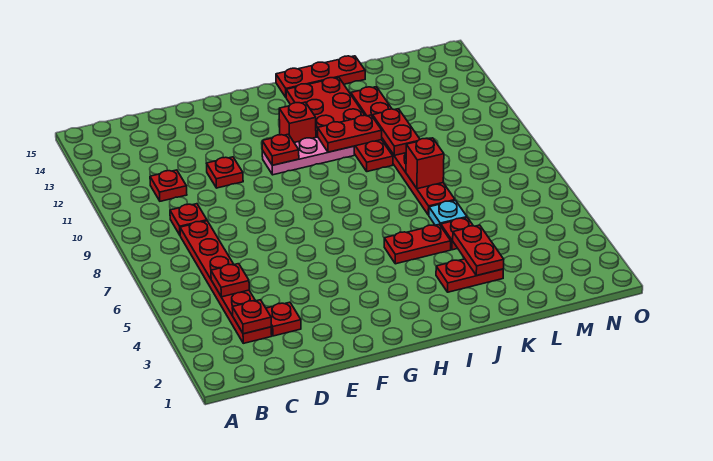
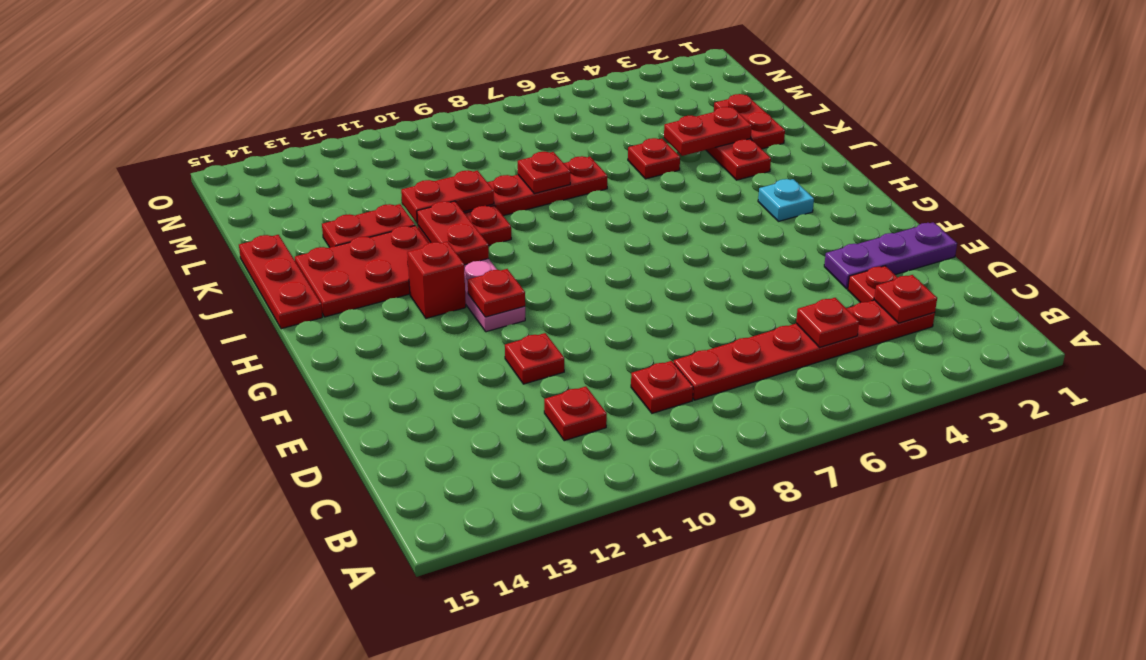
none -> purple 1x3 plate [824,222,957,289]
red 1x2 plate [384,225,451,264] -> red 1x2 plate moved to [714,94,785,149]
cyan 1x1 plate [429,201,467,225] -> cyan 1x1 plate moved to [758,179,814,221]
red 1x1 brick [406,138,444,189] -> red 1x1 plate [518,152,570,194]

